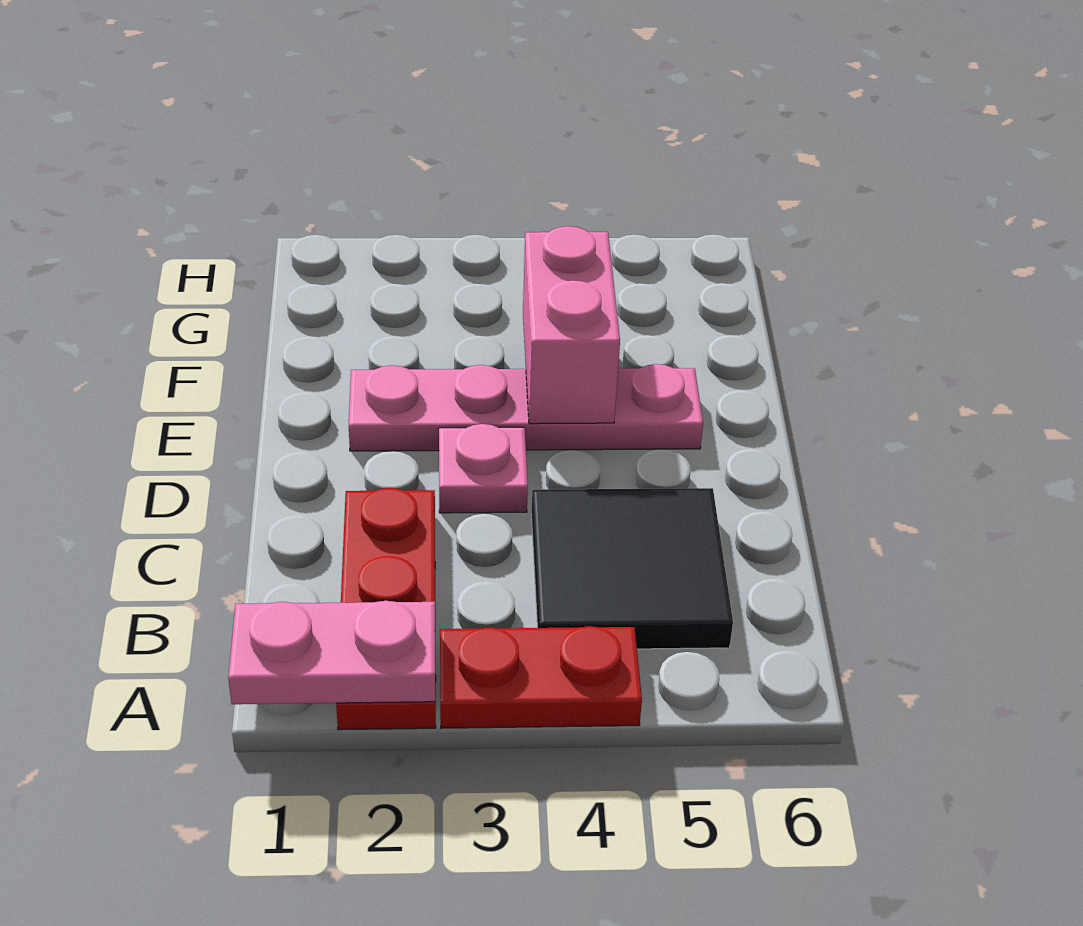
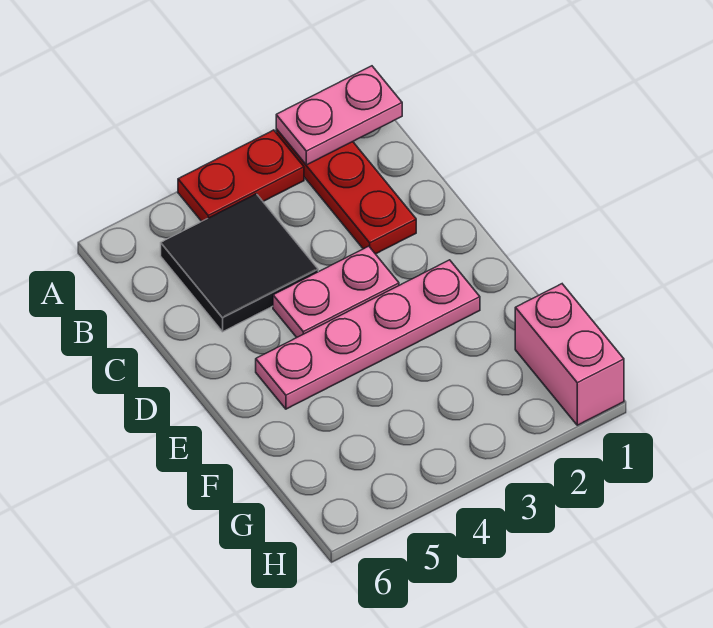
pink 1x1 plate [439,424,528,513] -> pink 1x2 plate [273,246,399,337]
pink 1x2 brick [523,226,620,424] -> pink 1x2 brick moved to [515,284,624,425]

